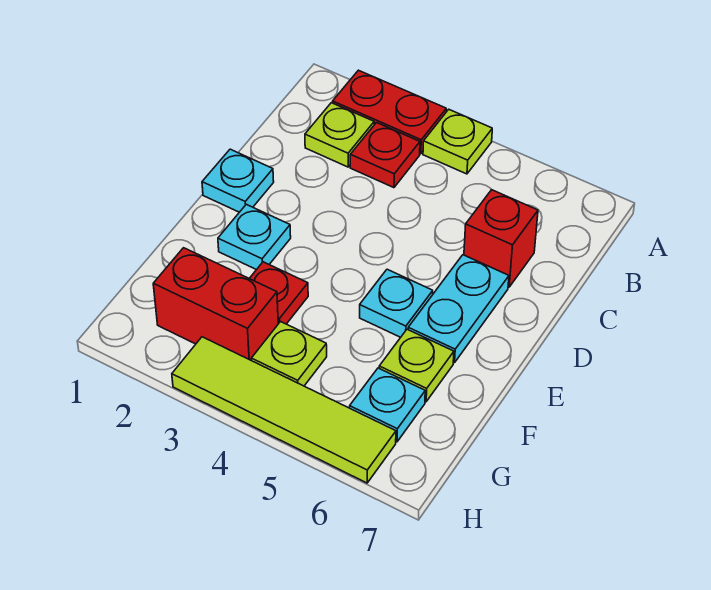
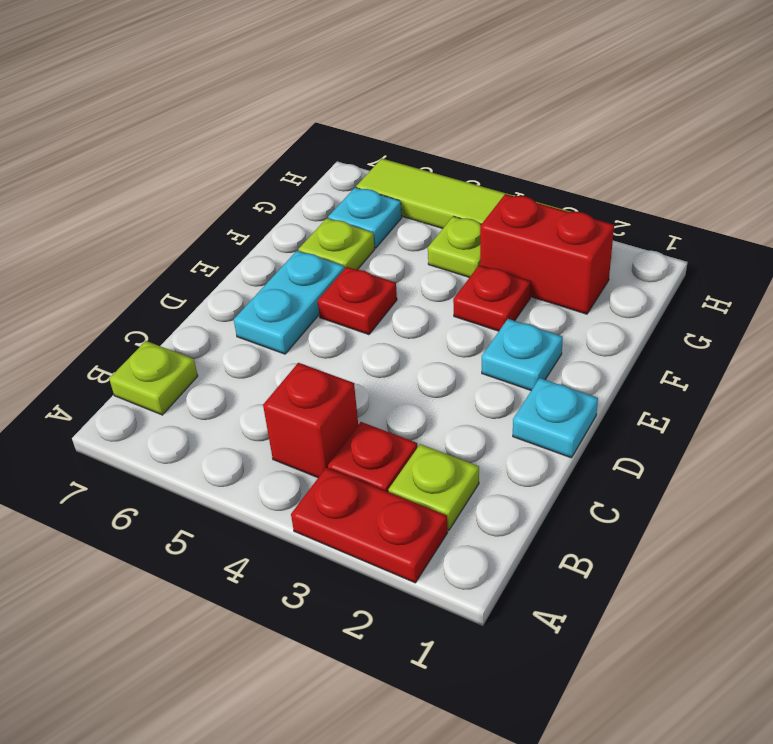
lime 1x1 plate [423,109,492,174] -> lime 1x1 plate moved to [109,341,198,415]
red 1x1 brick [464,190,538,287] -> red 1x1 brick moved to [263,363,358,478]
cyan 1x1 plate [360,269,433,337] -> red 1x1 plate [318,267,397,335]

